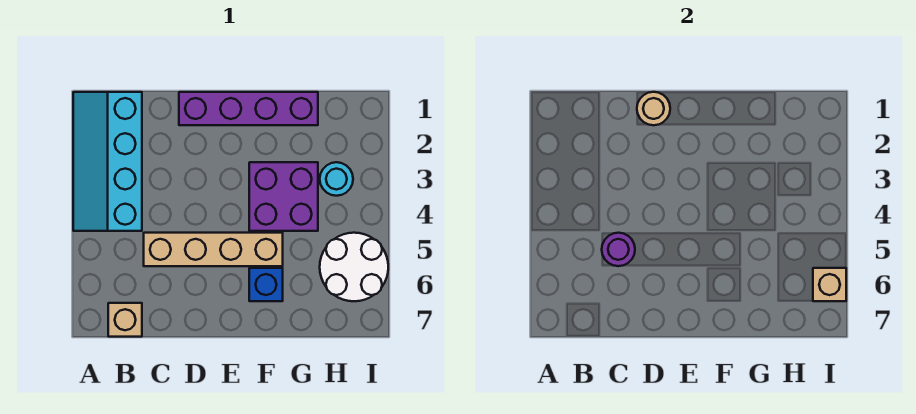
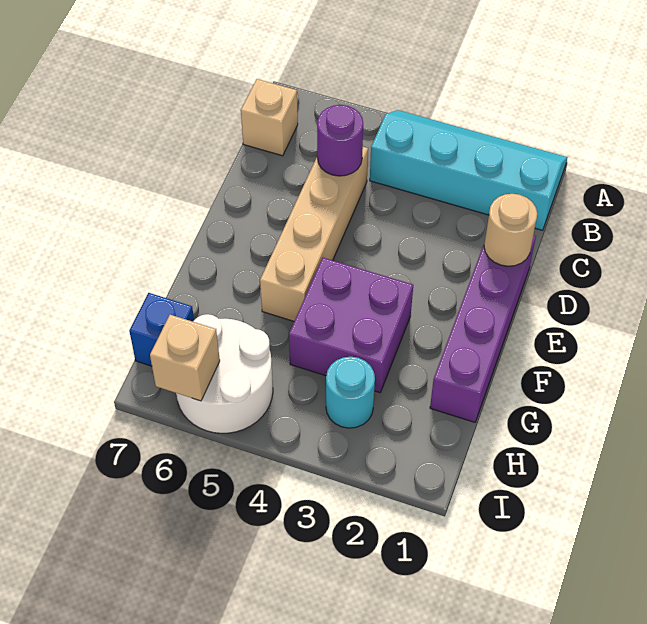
blue 1x1 brick [249,268,283,301] -> blue 1x1 brick moved to [129,293,194,366]

